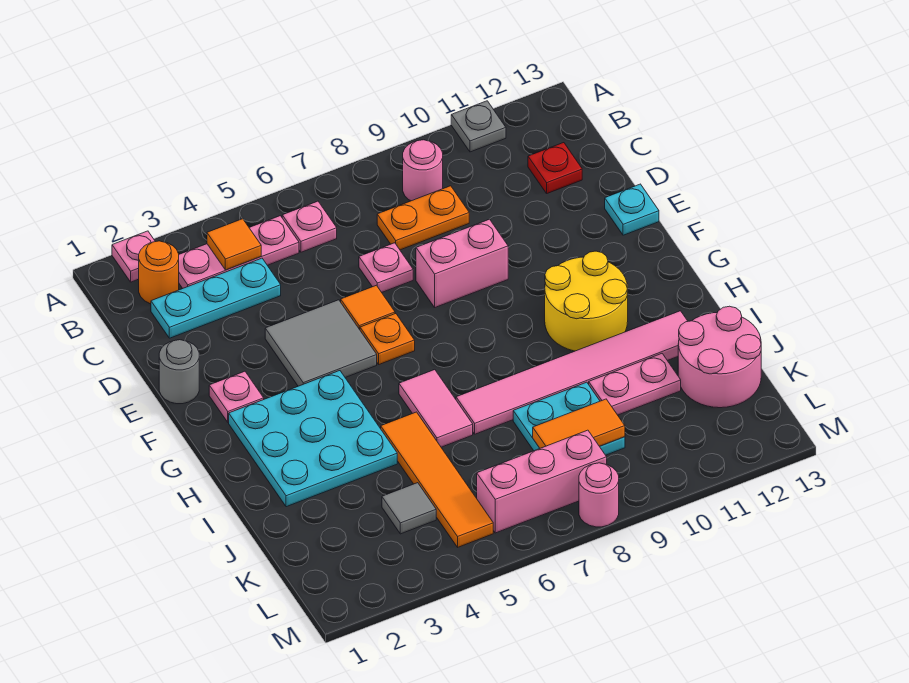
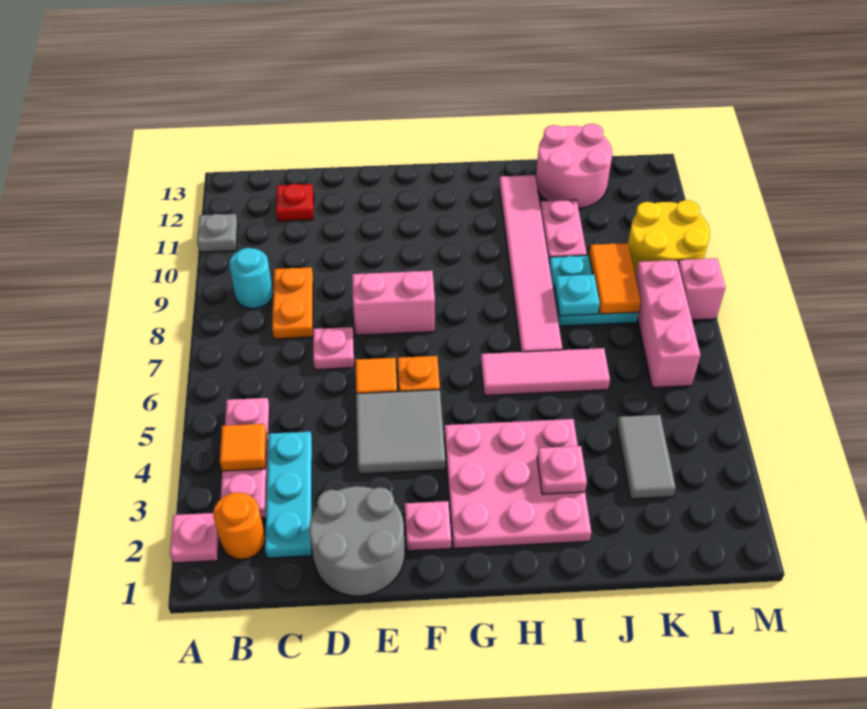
pink 1x1 plate [282,201,337,252] -> pink 1x1 plate moved to [537,446,587,494]
pink 1x1 round brick [403,140,443,201] -> cyan 1x1 round brick [229,248,273,309]
grey 1x1 round brick [159,340,199,404] -> grey 2x2 round brick [309,486,405,596]
pink 1x2 brick [416,219,508,307] -> pink 1x2 brick turned to [352,271,435,335]
cyan 1x1 plate [605,184,659,235] -> cyan 1x1 plate moved to [555,274,600,316]
cyan 3x3 plate [229,371,397,507] -> pink 3x3 plate [445,419,591,549]
yellow 2x2 round brick [545,251,628,351] -> yellow 2x2 round brick moved to [628,200,710,277]
pink 1x2 tile [399,370,473,447] -> pink 1x3 tile [481,348,610,396]
orange 1x4 tile [381,412,493,547] -> none
grey 1x1 tile [382,483,436,534] -> grey 1x2 tile [617,415,676,499]
pink 1x1 round brick [579,463,619,527] -> pink 1x1 brick [678,258,726,320]

